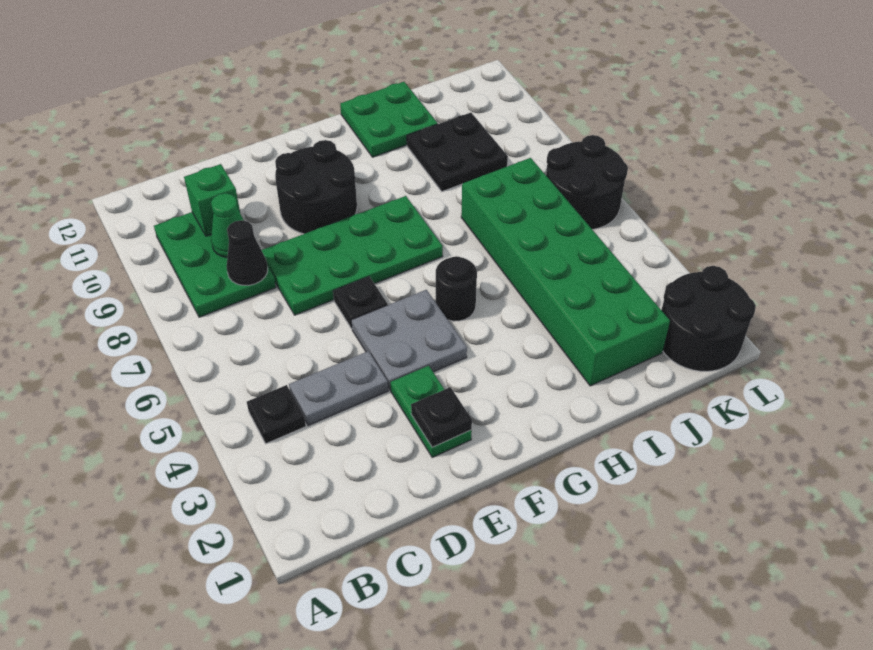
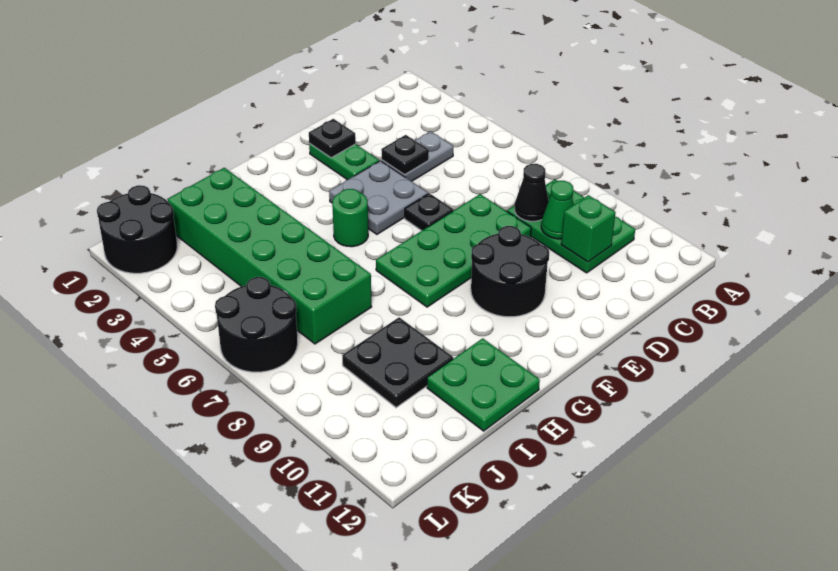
black 1x1 plate [247,385,306,444] -> black 1x1 plate moved to [381,135,429,175]
black 1x1 round brick [436,256,477,321] -> green 1x1 round brick [332,189,368,247]

